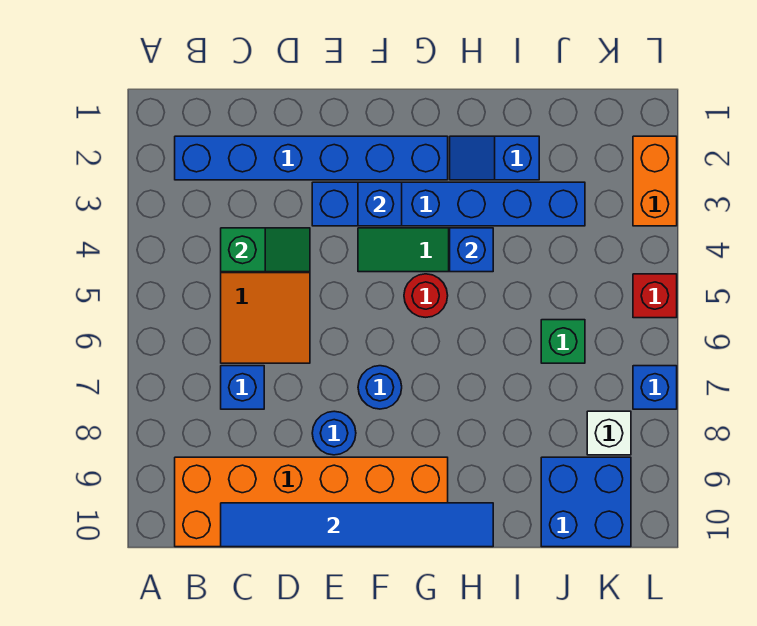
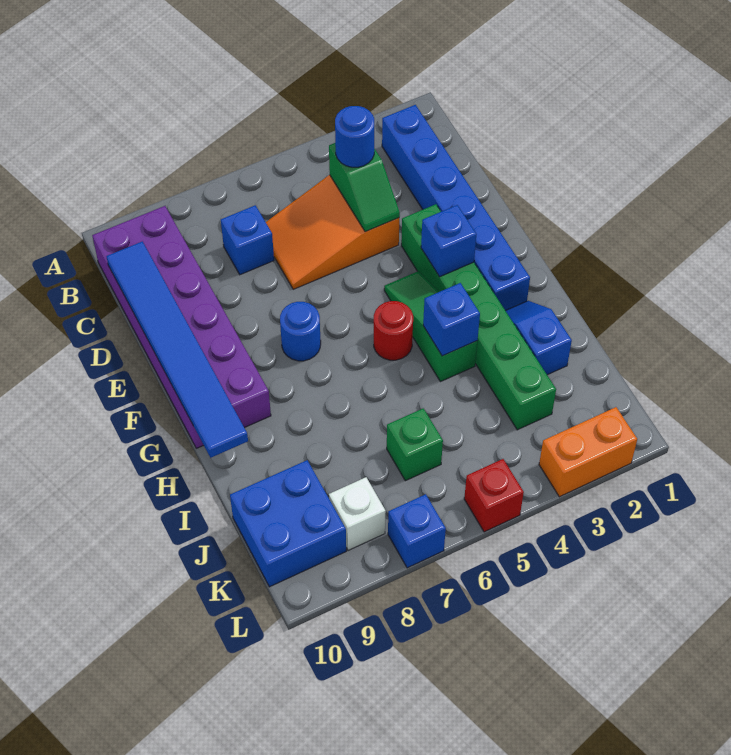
orange 2x6 brick [175,457,448,547] -> purple 2x6 brick [92,206,271,448]
blue 1x6 brick [312,182,585,226] -> green 1x6 brick [401,204,556,430]
blue 1x1 round brick [312,411,356,455] -> blue 1x1 round brick moved to [335,106,374,167]

